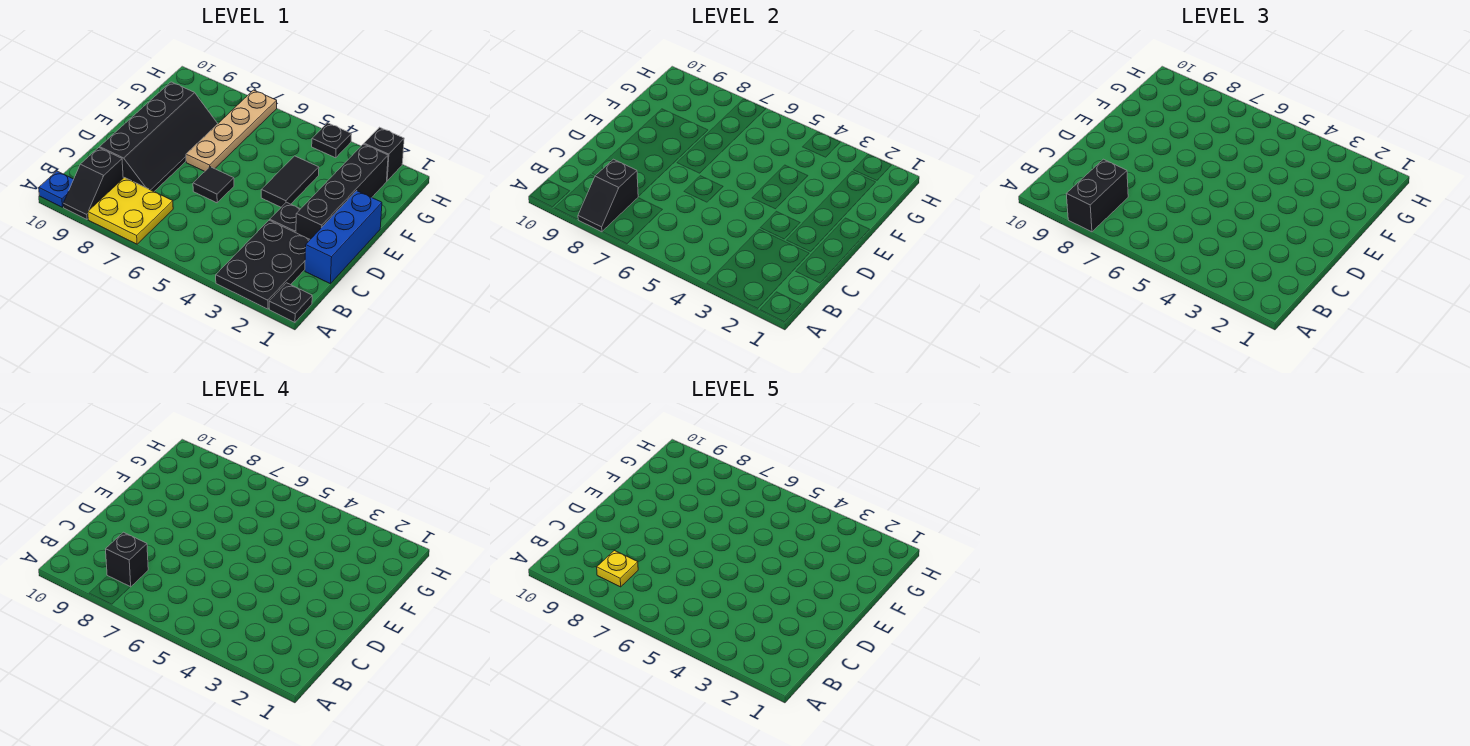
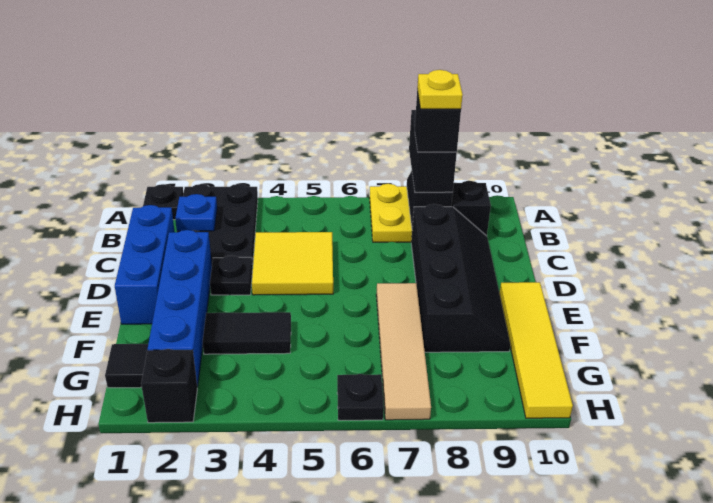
blue 1x1 plate [39,171,74,207] -> blue 1x1 plate moved to [175,194,217,231]
none -> yellow 2x2 tile [252,232,333,295]
black 2x4 slope [100,82,218,191] -> black 2x4 slope turned to [411,204,510,352]
black 1x4 brick [296,144,388,239] -> blue 1x4 brick [148,230,212,387]
black 1x1 tile [193,167,234,203] -> black 1x1 tile moved to [105,344,148,388]
black 1x2 tile [261,156,319,207] -> black 1x2 tile turned to [203,312,291,354]
tan 1x4 plate [186,90,277,171] -> tan 1x4 tile [376,283,431,420]
none -> yellow 1x4 tile [499,282,573,418]
black 1x1 plate [312,123,352,158] -> black 1x1 plate moved to [337,374,384,420]

